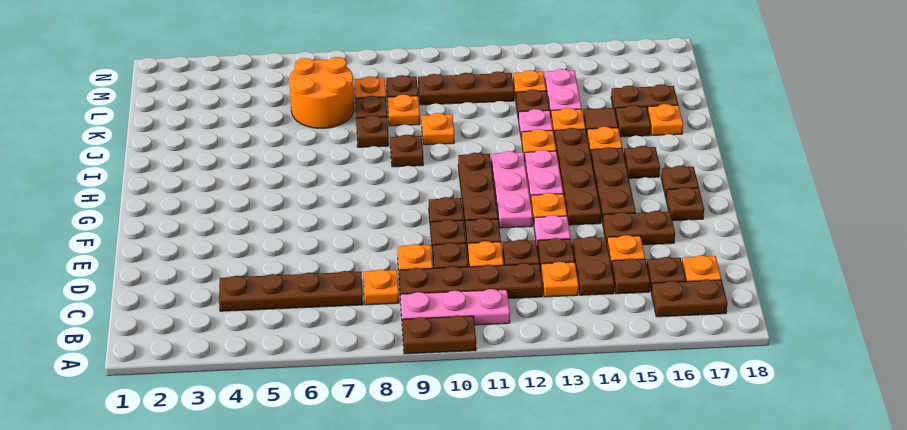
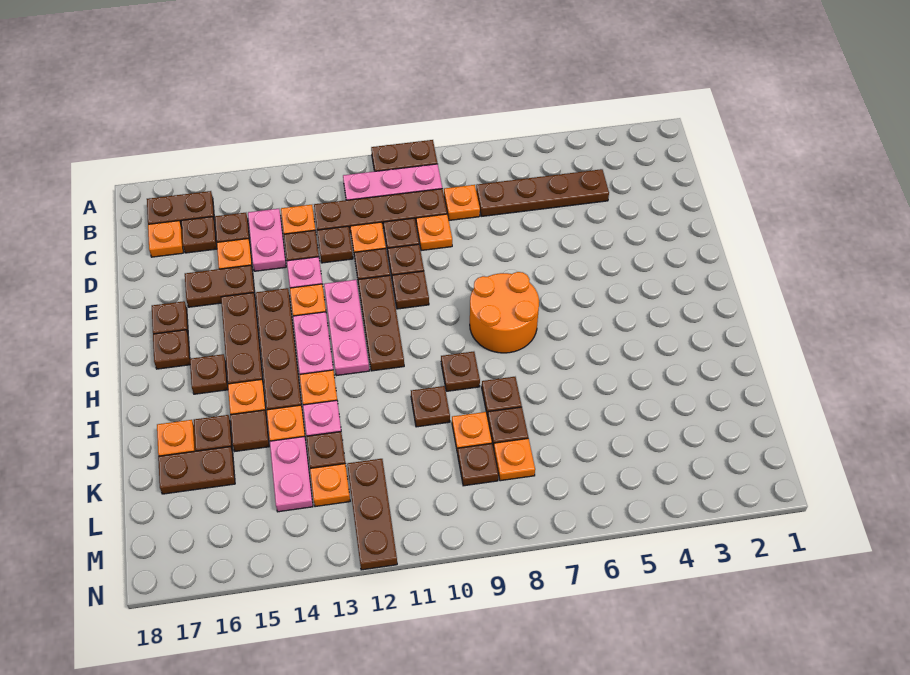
brown 1x2 plate [572,237,614,295] -> pink 1x2 plate [248,209,286,271]
orange 1x1 plate [421,113,454,145] -> brown 1x1 plate [411,386,450,427]
orange 2x2 round brick [289,57,354,128] -> orange 2x2 round brick moved to [470,272,539,353]
brown 1x3 plate [418,71,514,105] -> brown 1x3 plate turned to [347,459,397,570]

